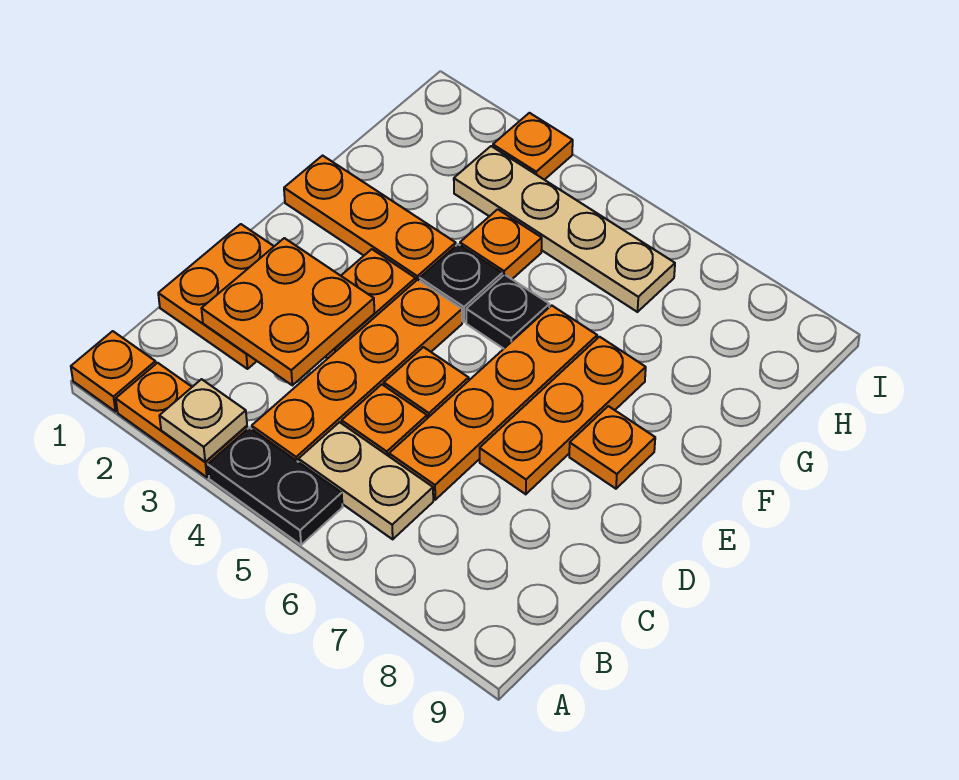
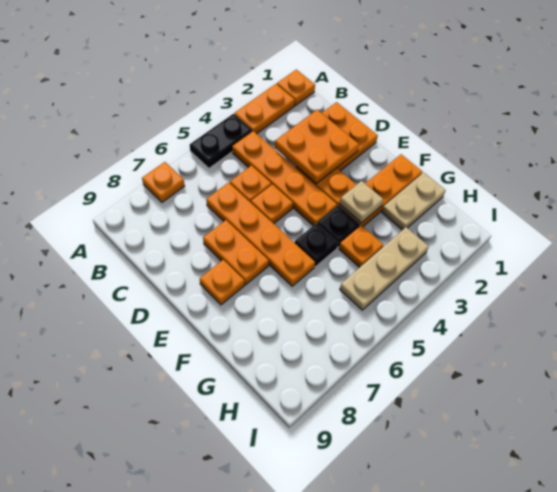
tan 1x1 plate [160,379,247,462] -> tan 1x1 plate moved to [340,181,383,223]
tan 1x2 plate [299,422,433,539] -> tan 1x2 plate moved to [382,173,446,230]
orange 1x3 plate [480,337,646,494] -> orange 1x2 plate [203,220,269,284]
tan 1x4 plate [454,146,675,312] -> tan 1x3 plate [340,227,429,310]
orange 1x1 plate [493,113,573,180] -> orange 1x1 plate moved to [142,162,185,202]

